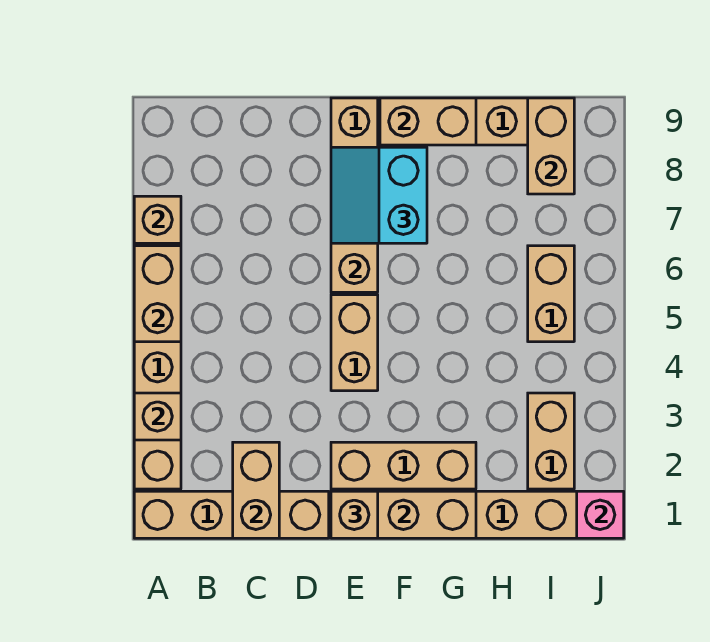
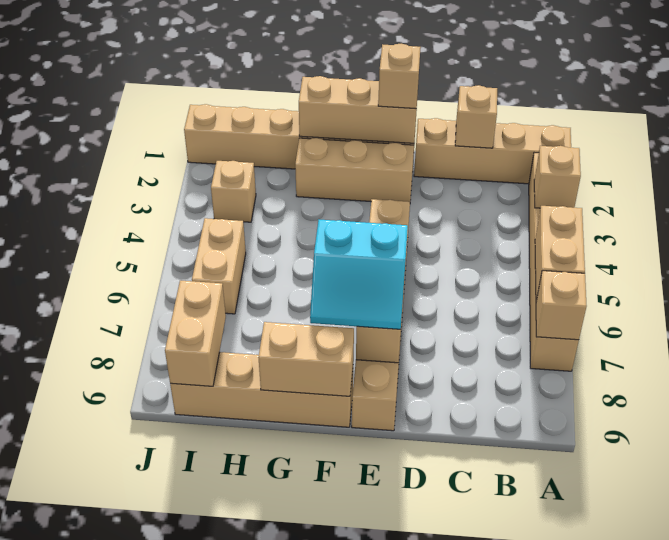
tan 1x2 brick [233,442,279,538] -> tan 1x1 brick [455,85,497,148]
cyan 2x2 slope [331,147,427,243] -> cyan 2x2 slope turned to [310,219,408,329]
tan 1x2 brick [528,393,574,489] -> tan 1x1 brick [211,161,256,222]
pink 1x1 brick [577,491,624,538] -> none

